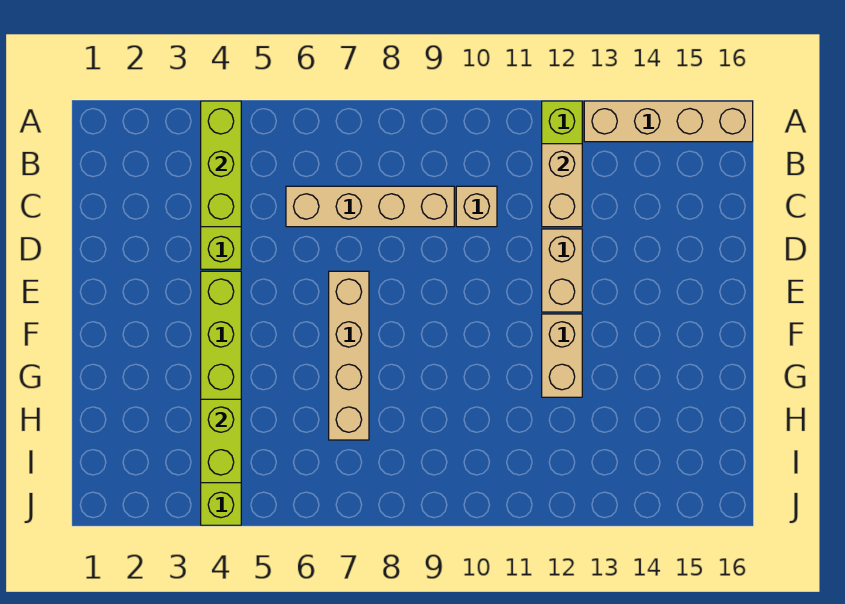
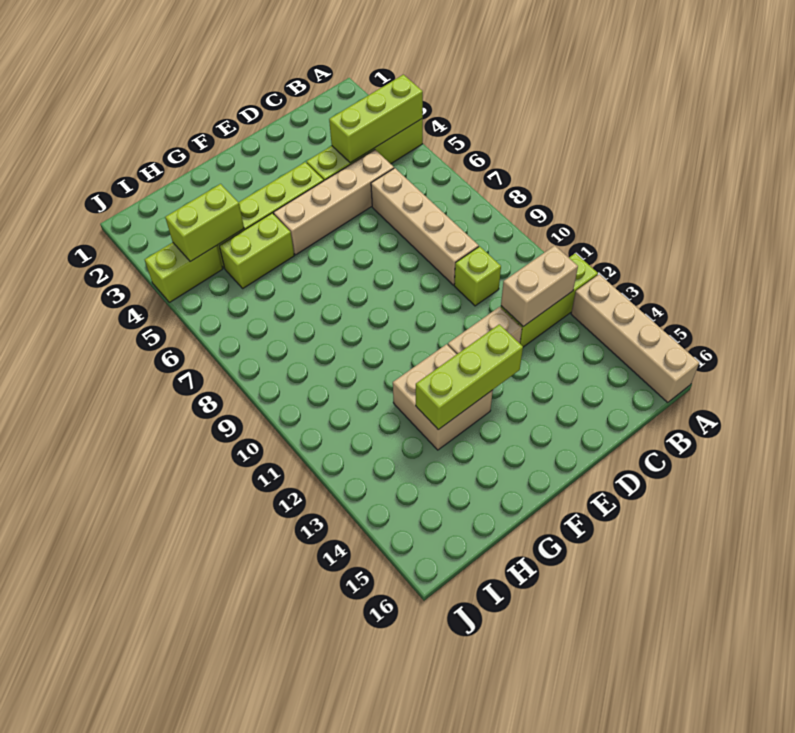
tan 1x1 brick [456,186,497,227] -> lime 1x1 brick [454,246,501,306]
tan 1x4 brick [329,271,369,440] -> tan 1x4 brick moved to [274,150,394,255]
none -> lime 1x3 brick [416,324,523,430]
tan 1x2 brick [542,314,582,397] -> tan 2x2 brick [393,344,493,450]
none -> lime 1x2 brick [219,213,294,288]

